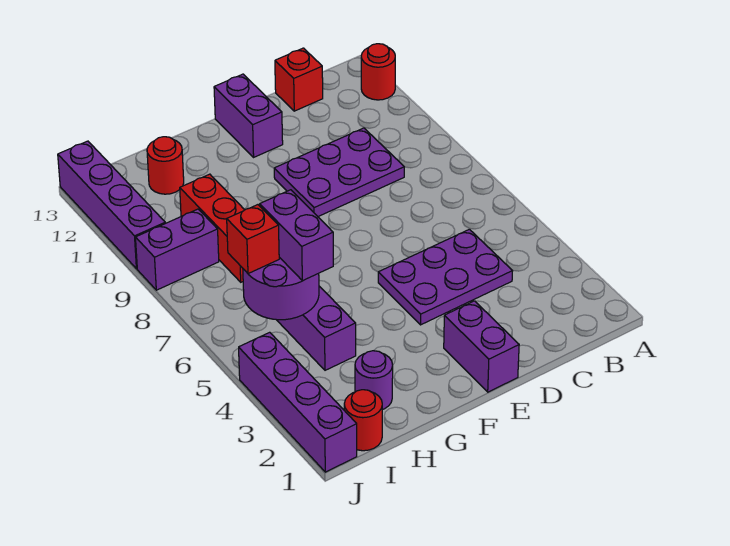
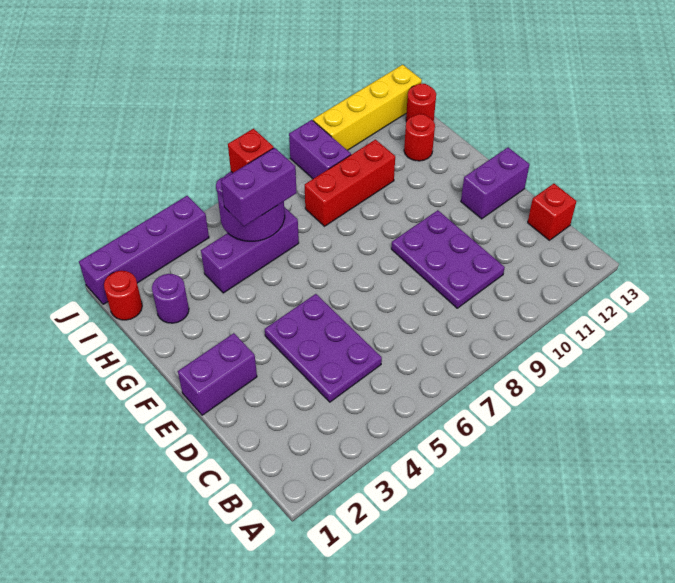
red 1x1 round brick [361,44,395,100] -> red 1x1 round brick moved to [406,83,436,122]
purple 1x4 brick [58,141,165,269] -> yellow 1x4 brick [313,65,422,150]

